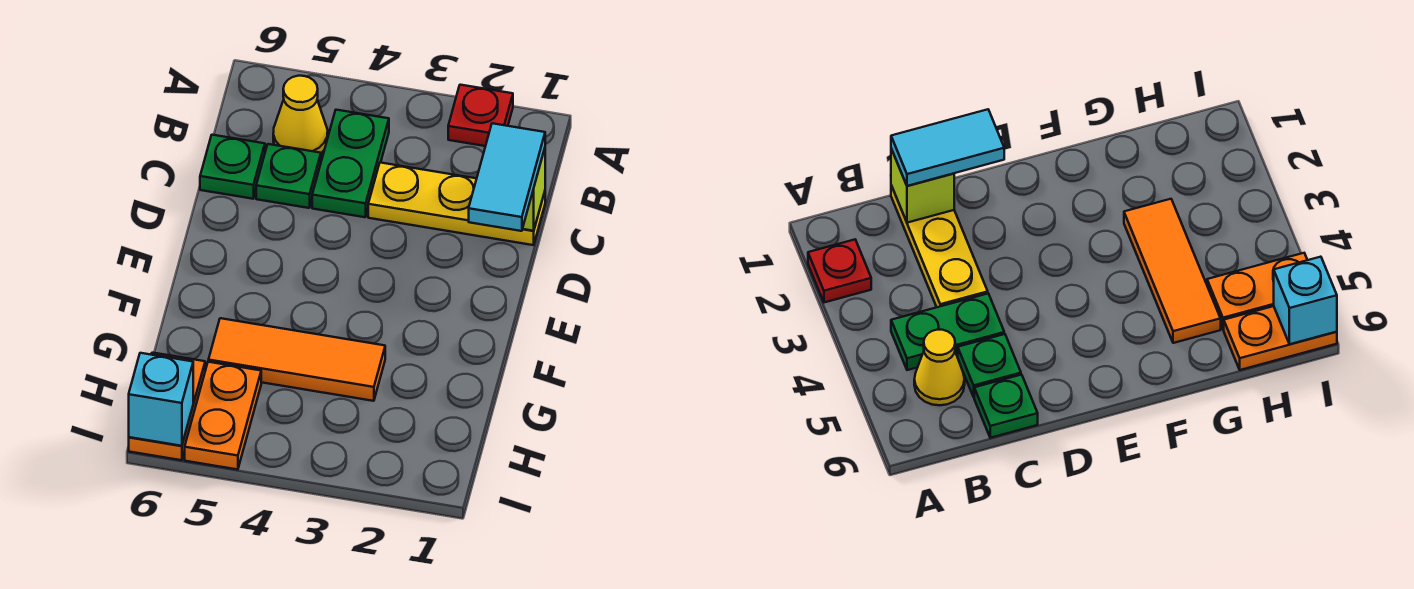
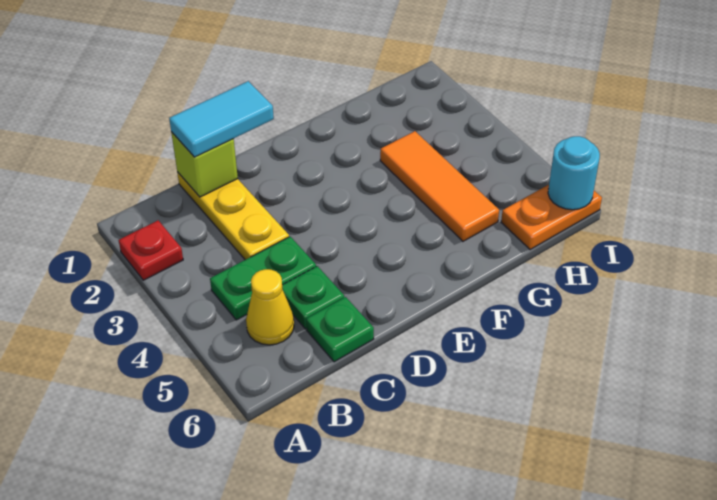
orange 1x2 plate [185,362,261,470] -> none
cyan 1x1 brick [129,353,193,446] -> cyan 1x1 round brick [548,136,600,210]

